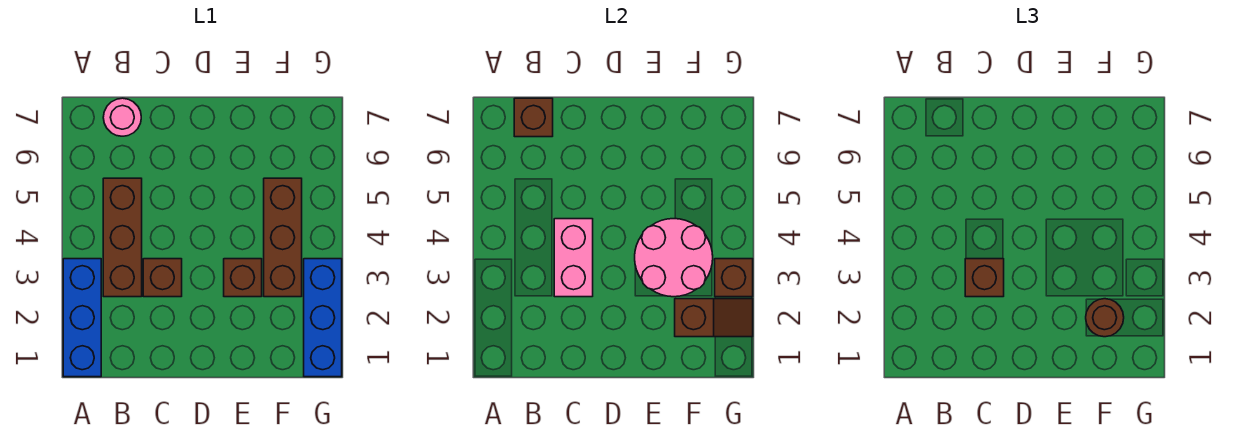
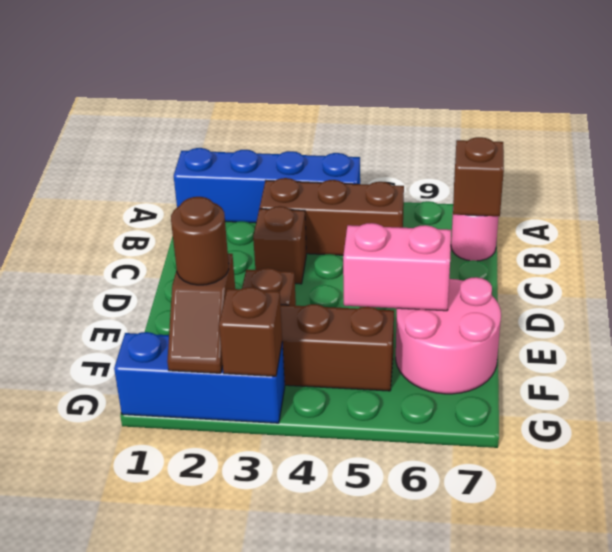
blue 1x3 brick [63,259,101,377] -> blue 1x4 brick [174,148,360,223]
pink 1x2 brick [554,219,593,297] -> pink 1x2 brick moved to [343,223,451,311]
brown 1x1 brick [965,259,1004,297] -> none
pink 2x2 round brick [635,219,713,297] -> pink 2x2 round brick moved to [396,277,501,394]

